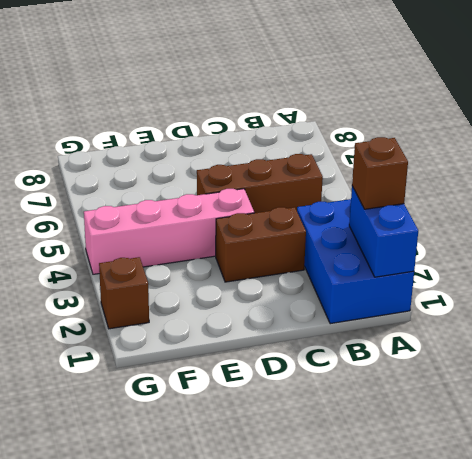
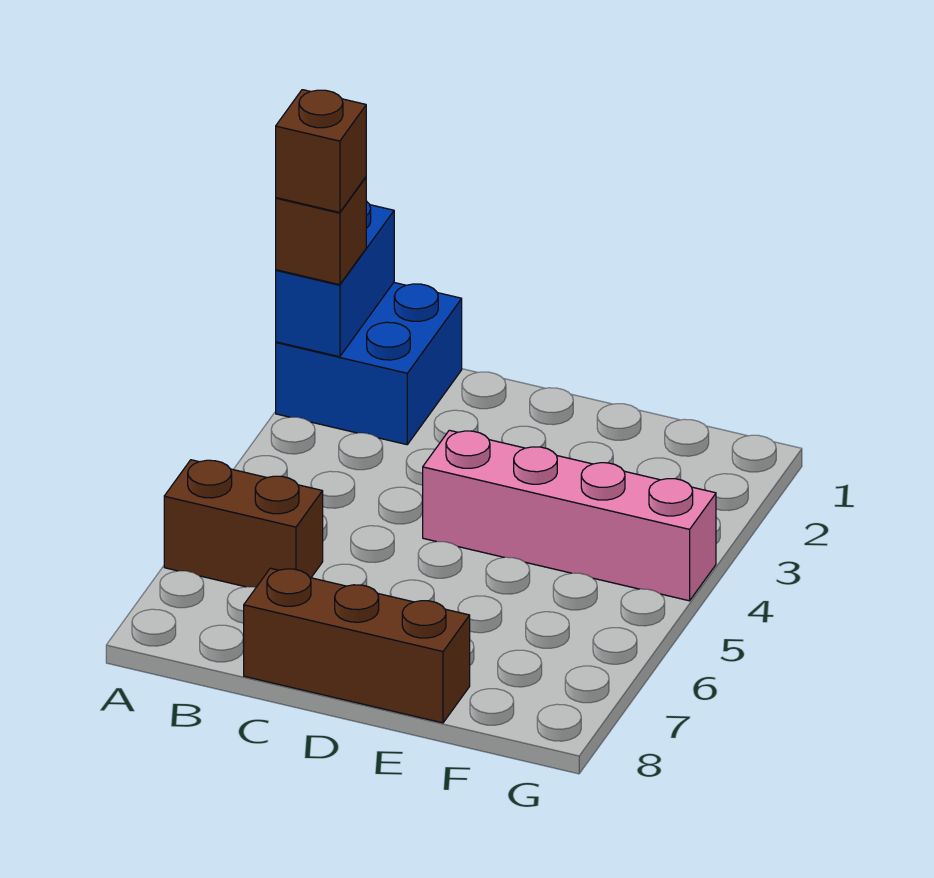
blue 2x3 brick [297,199,414,324] -> blue 2x2 brick [276,283,462,445]
brown 1x3 brick [197,154,323,213] -> brown 1x3 brick moved to [244,568,470,723]
brown 1x2 brick [216,207,306,282] -> brown 1x2 brick moved to [164,460,323,587]
brown 1x1 brick [99,257,149,329] -> brown 1x1 brick moved to [276,90,366,212]

